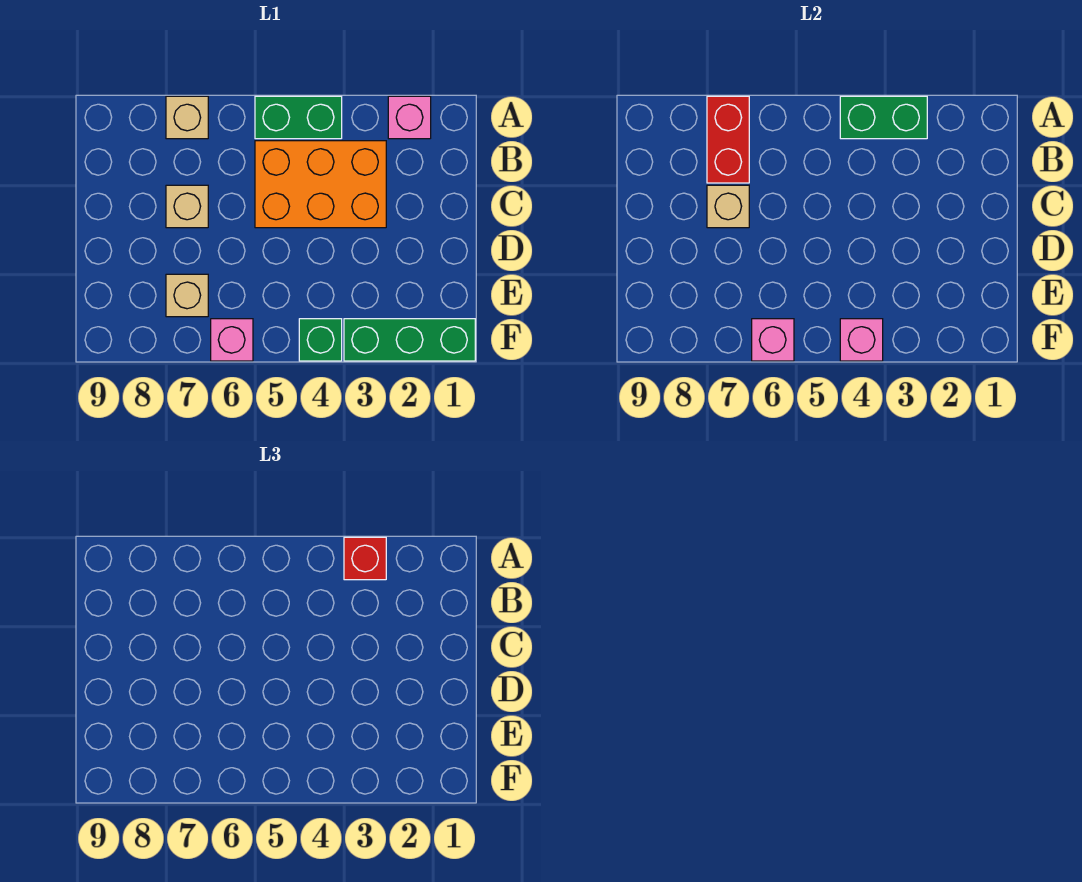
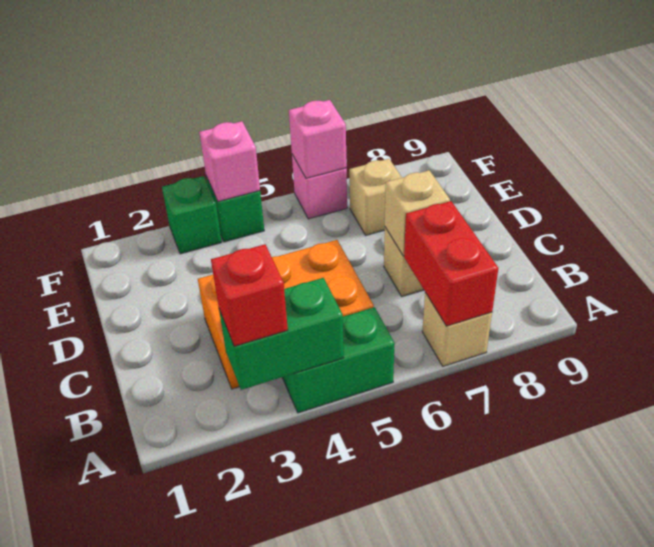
pink 1x1 brick [388,96,431,139] -> none
green 1x3 brick [344,319,475,361] -> green 1x1 brick [162,176,222,254]

